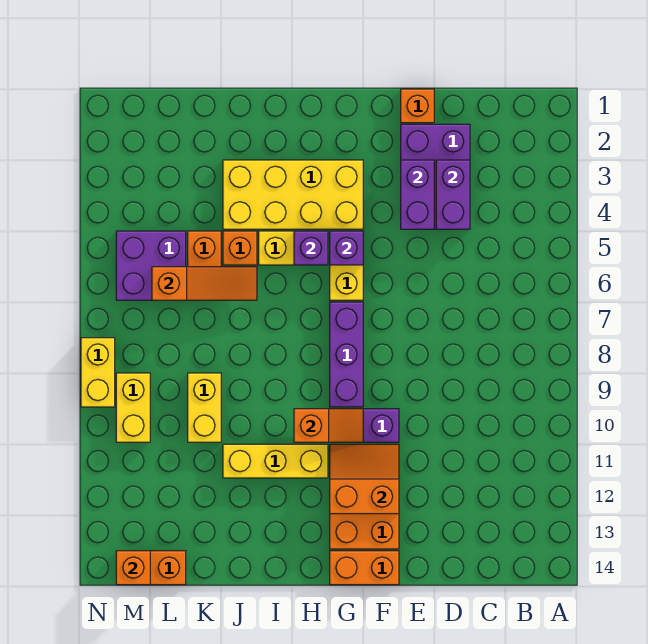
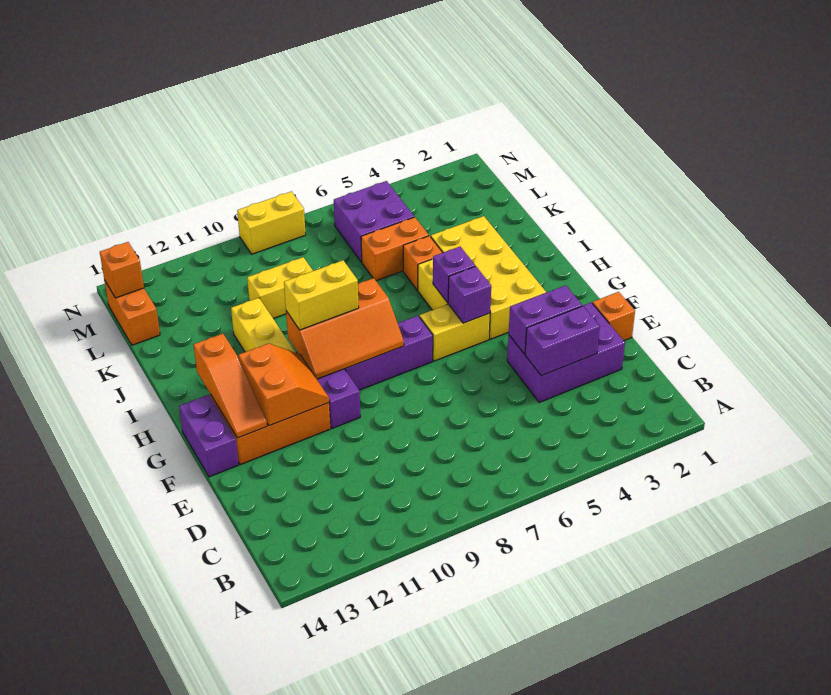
orange 1x2 brick [330,551,399,585] -> purple 1x2 brick [179,395,239,477]
orange 1x2 slope [294,409,363,442] -> orange 2x3 slope [286,278,404,379]
orange 1x3 slope [152,267,257,300] -> orange 1x3 slope moved to [194,334,267,438]
yellow 1x2 brick [116,373,150,442] -> yellow 1x2 brick moved to [284,260,359,330]

